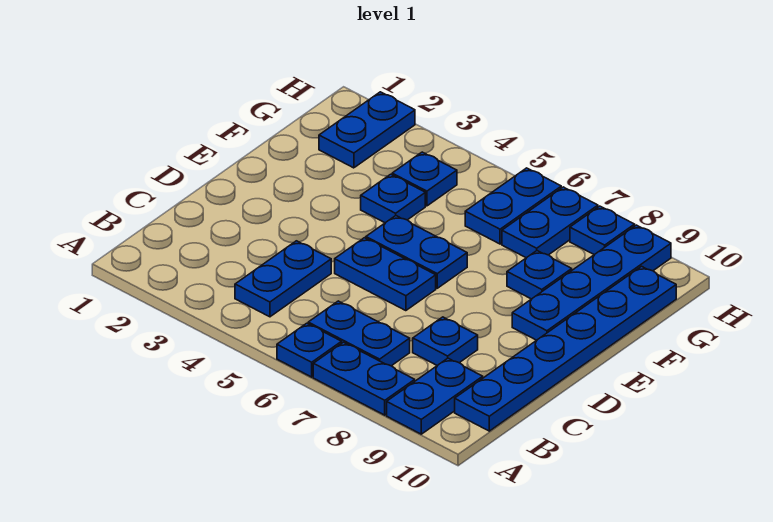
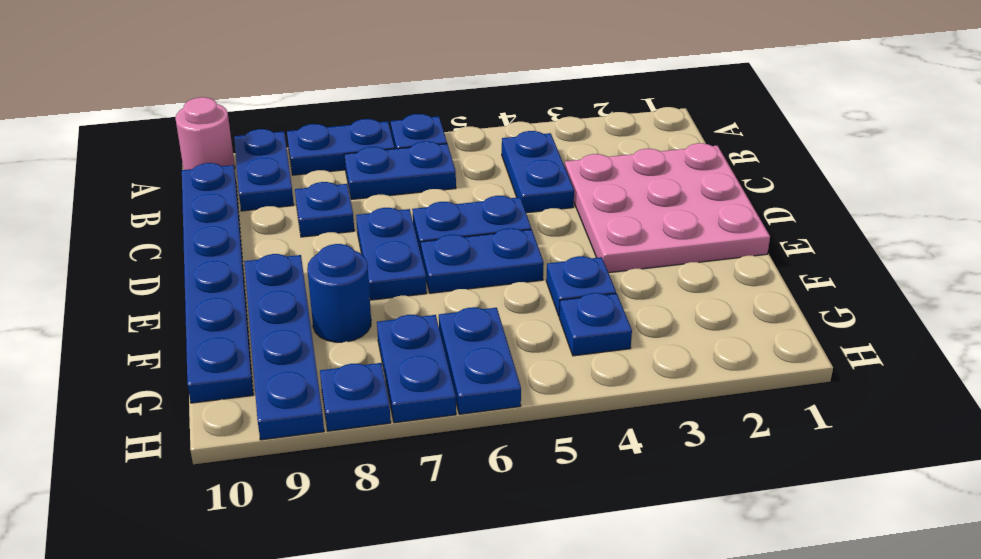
none -> pink 1x1 round brick [175,97,235,170]
none -> pink 3x3 plate [565,143,770,273]
blue 1x1 plate [507,251,572,299] -> blue 1x1 round brick [307,244,371,342]
blue 1x2 plate [319,92,415,168] -> blue 1x2 plate moved to [356,208,427,300]

